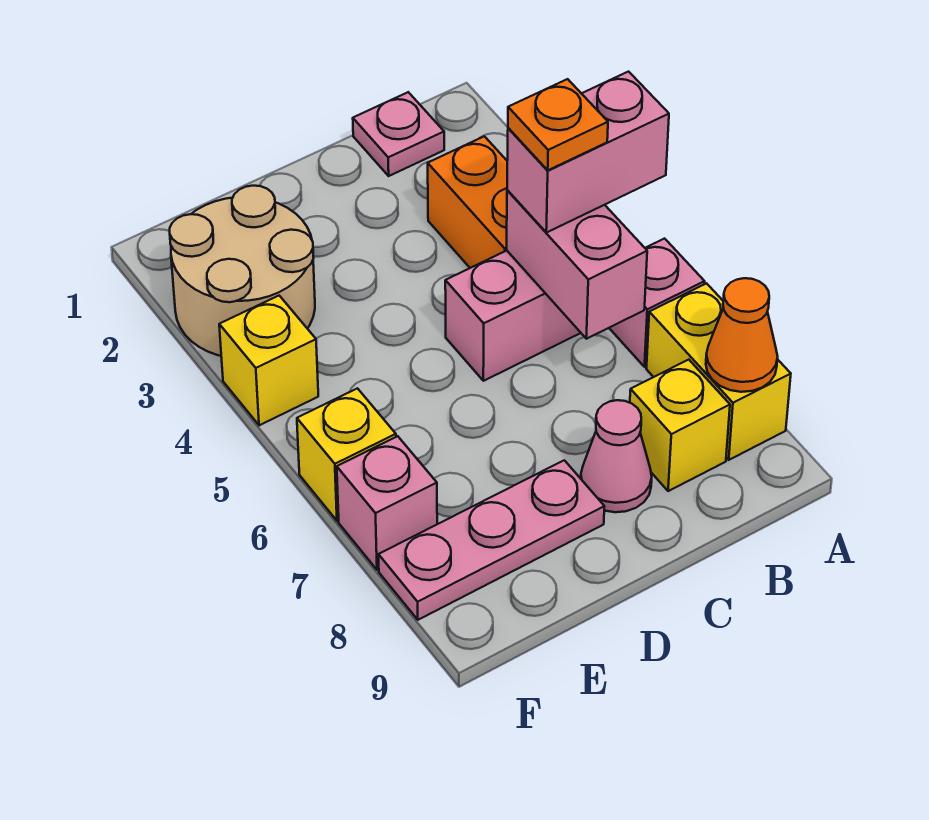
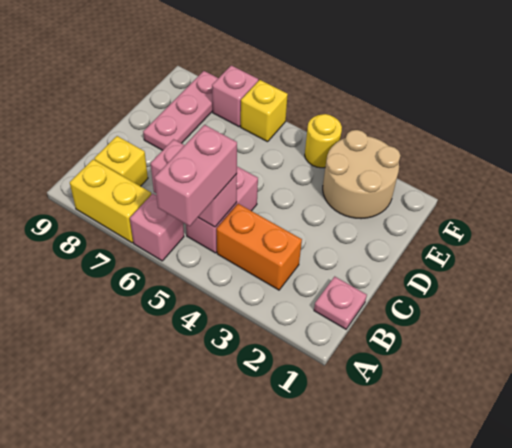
orange 1x1 cone [706,278,778,392] -> none
orange 1x1 plate [508,79,608,170] -> none
pink 1x1 cone [581,400,652,512] -> none
yellow 1x1 brick [219,296,318,425] -> yellow 1x1 round brick [305,114,342,168]

